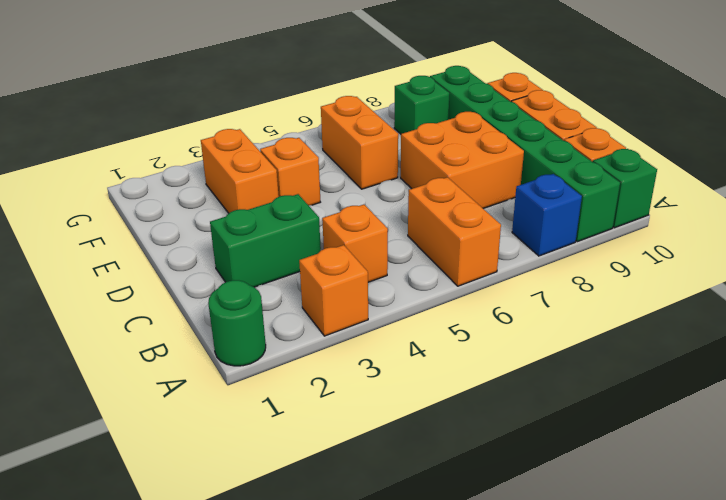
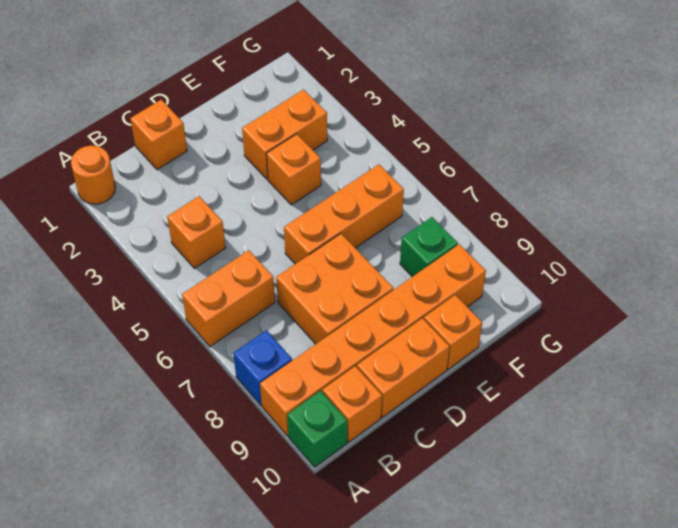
green 1x1 round brick [208,280,266,366] -> orange 1x1 round brick [71,146,115,204]
orange 1x1 brick [299,245,368,336] -> orange 1x1 brick moved to [130,100,187,170]
green 1x6 brick [430,66,620,242] -> orange 1x6 brick [260,244,486,436]
green 1x2 brick [210,194,321,287] -> none
orange 1x2 brick [321,96,398,189] -> orange 1x3 brick [284,164,404,264]

